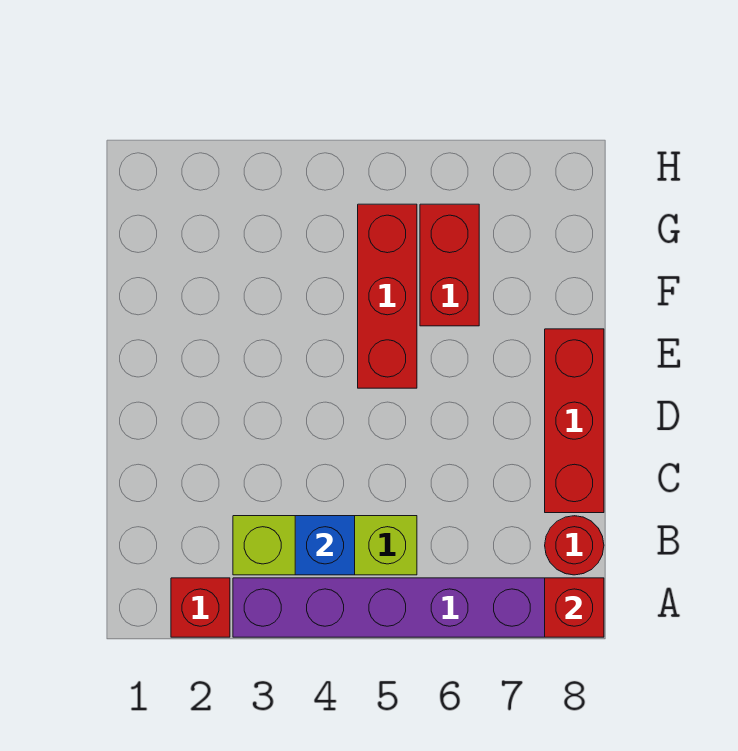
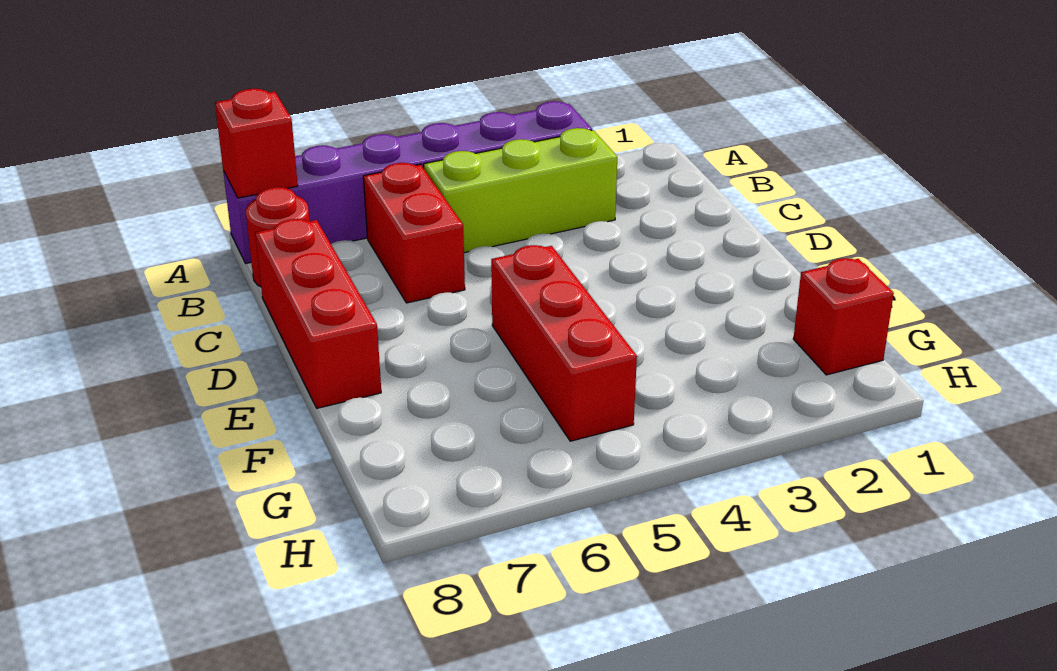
red 1x1 brick [171,578,230,637] -> red 1x1 brick moved to [793,258,894,375]
blue 1x1 brick [295,516,355,575] -> none
red 1x2 brick [420,204,479,326] -> red 1x2 brick moved to [363,163,465,303]

